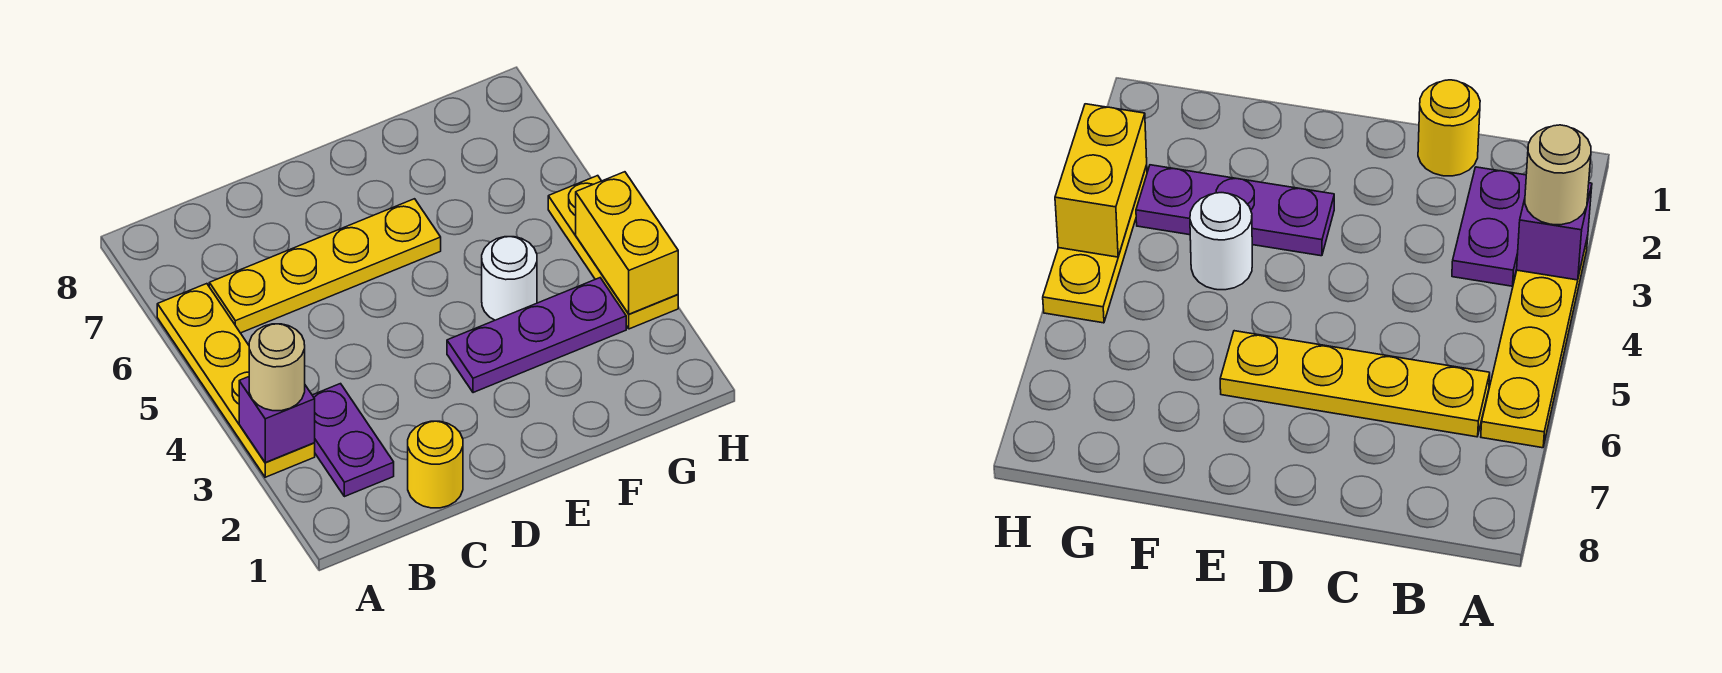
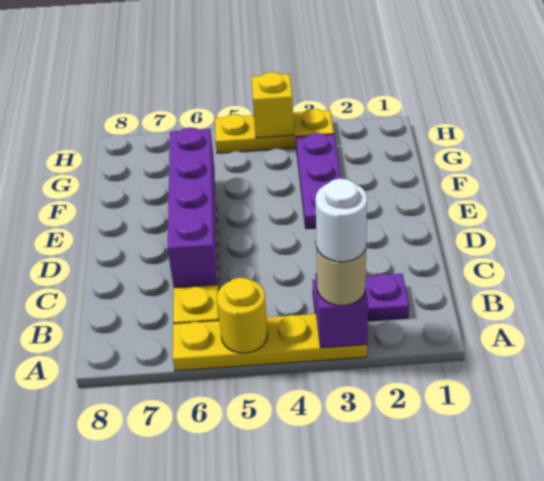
yellow 1x1 round brick [408,421,463,508] -> yellow 1x1 round brick moved to [217,278,268,353]
none -> purple 1x4 brick [168,127,218,287]
white 1x1 round brick [482,237,537,320] -> white 1x1 round brick moved to [316,178,367,262]
yellow 1x2 brick [576,172,678,314] -> yellow 1x1 brick [252,72,294,138]

